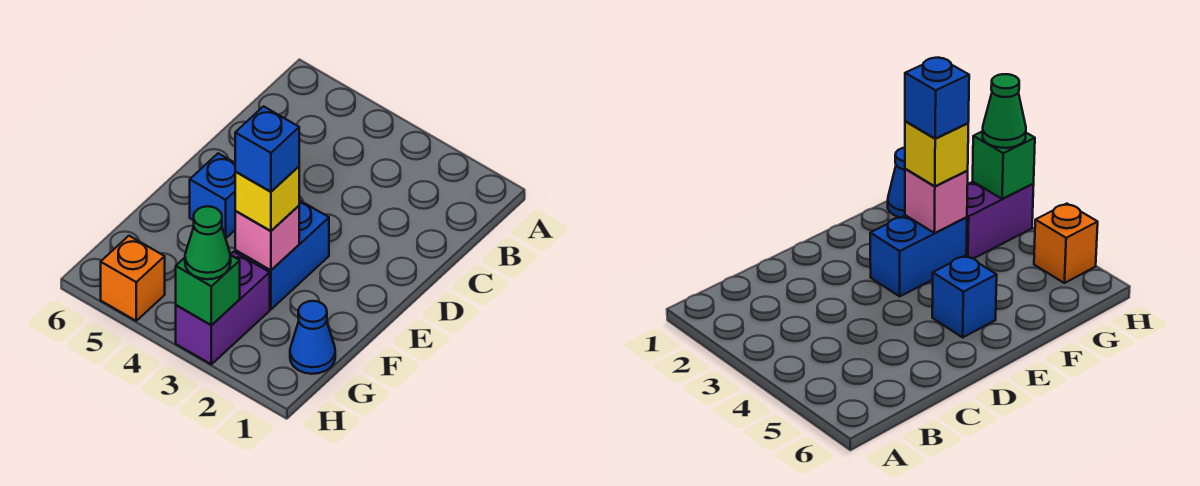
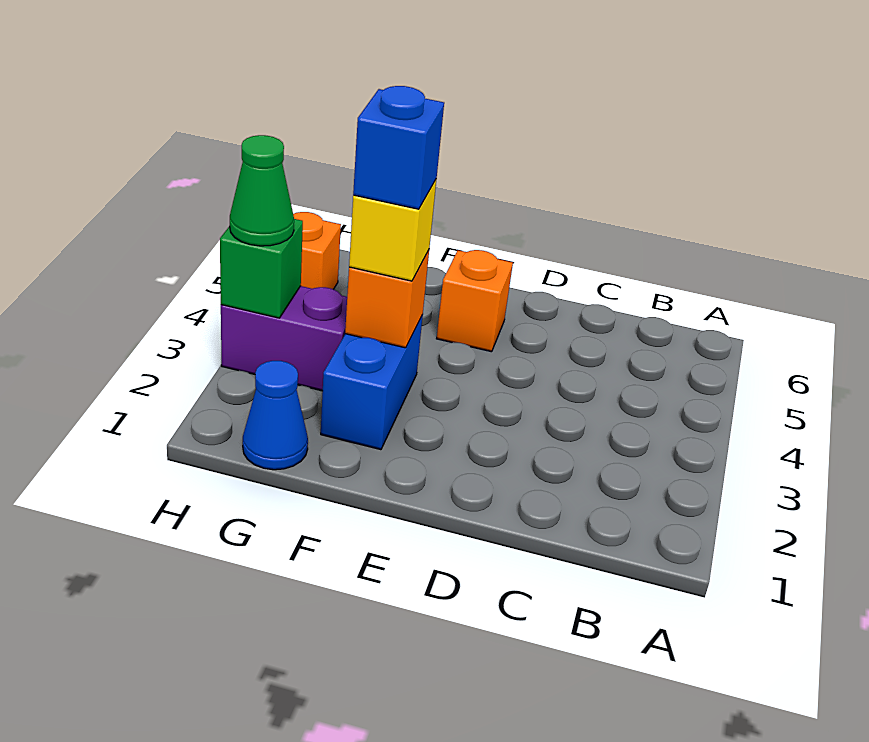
blue 1x2 brick [235,200,329,309] -> blue 1x2 brick turned to [321,315,423,450]
blue 1x1 brick [190,153,235,238] -> orange 1x1 brick [437,250,513,352]
pink 1x1 brick [235,206,299,270] -> orange 1x1 brick [345,250,429,348]

